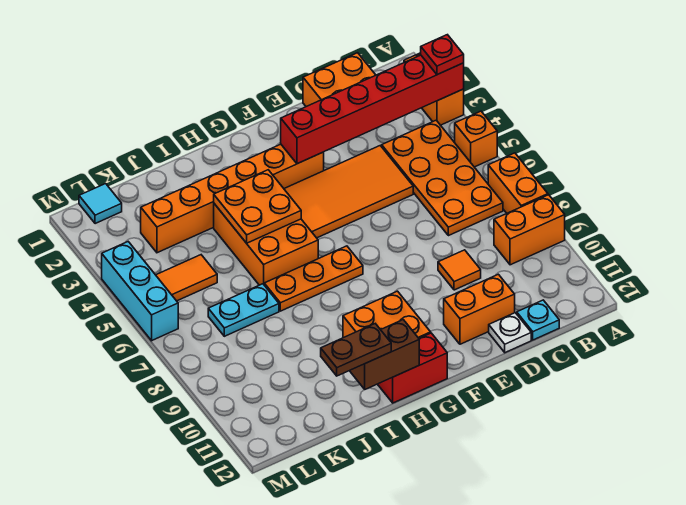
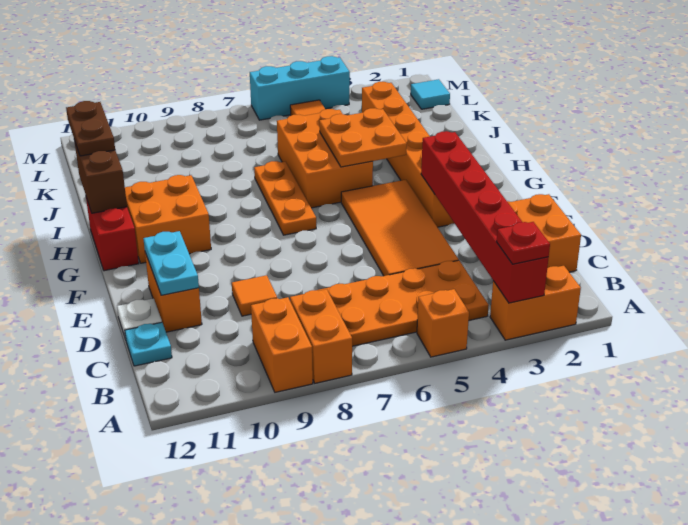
orange 1x2 brick [488,153,548,213] -> orange 1x2 brick turned to [290,289,352,383]
orange 2x3 brick [214,204,318,285] -> orange 2x3 brick turned to [277,109,373,208]
cyan 1x2 plate [208,284,279,336] -> cyan 1x2 plate moved to [143,231,199,295]

